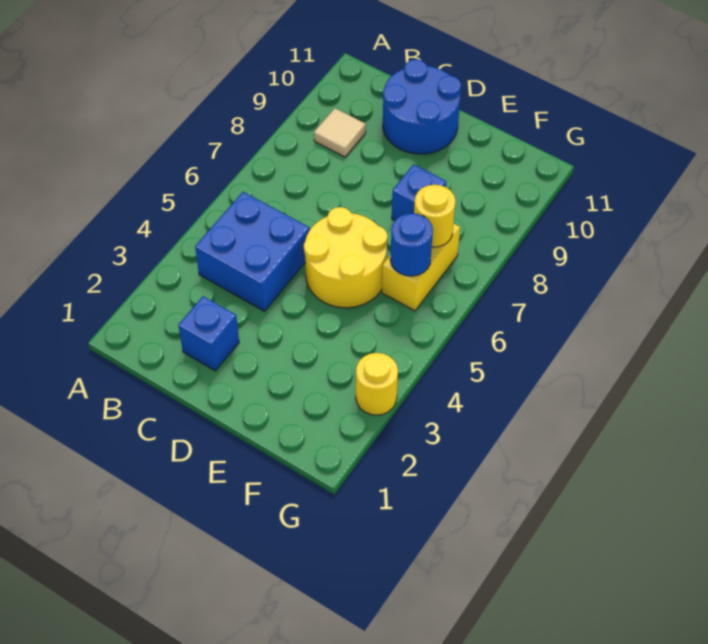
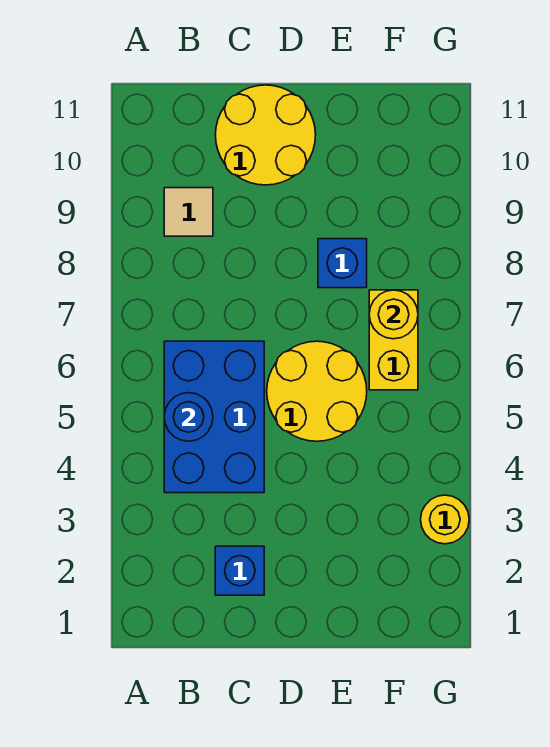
blue 2x2 brick [195,192,310,311] -> blue 2x3 brick [164,341,264,493]
blue 2x2 round brick [383,59,461,154] -> yellow 2x2 round brick [216,85,316,185]
blue 1x1 round brick [390,213,433,276] -> blue 1x1 round brick moved to [164,393,213,441]

